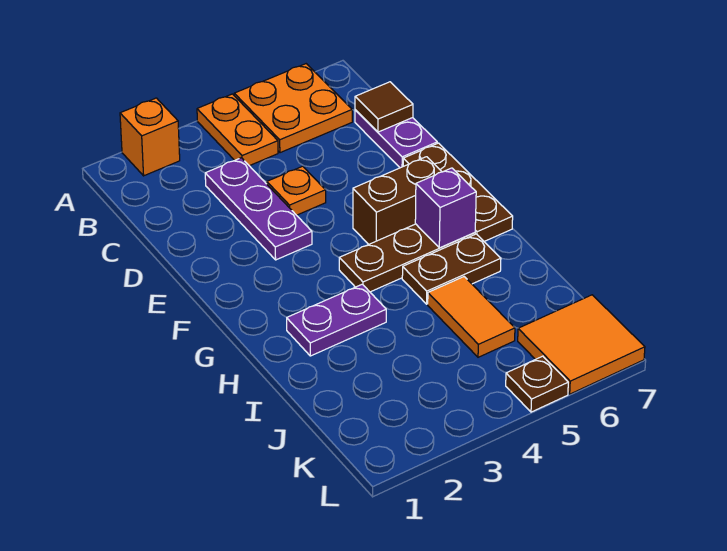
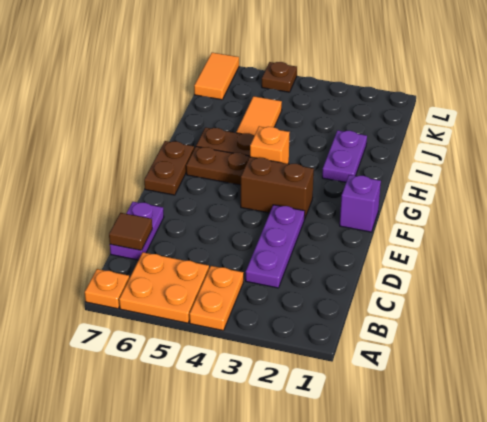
orange 1x1 brick [120,98,180,176] -> orange 1x1 brick moved to [250,126,290,164]
orange 1x1 plate [267,166,326,215] -> orange 1x1 plate moved to [85,269,129,309]
brown 1x3 plate [403,143,513,241] -> brown 1x2 plate [144,141,194,195]
brown 1x2 brick [353,157,442,244] -> brown 1x2 brick moved to [241,157,314,219]
purple 1x1 brick [415,168,476,248] -> purple 1x1 brick moved to [340,175,381,232]
purple 1x2 plate [287,284,386,356] -> purple 1x2 plate turned to [322,130,367,182]
orange 2x2 tile [518,295,645,394] -> orange 1x2 tile [194,53,239,100]

